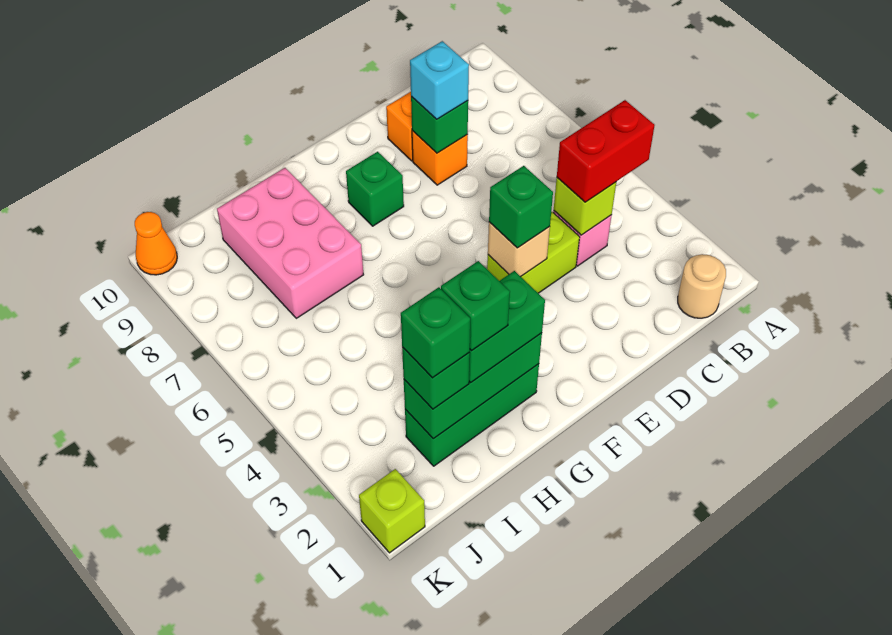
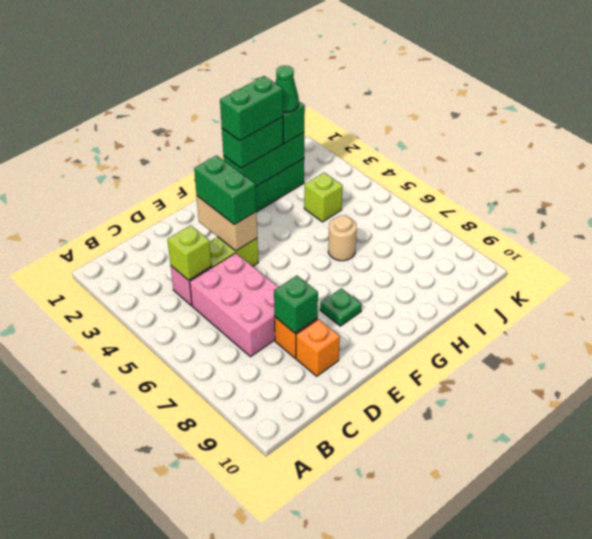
tan 1x1 round brick [678,254,726,318] -> tan 1x1 round brick moved to [328,216,357,261]
red 1x2 brick [557,100,655,202] -> none
cyan 1x1 brick [410,41,469,119] -> none
tan 1x1 brick [488,222,550,277] -> tan 1x2 brick [197,196,257,251]
green 1x1 brick [489,166,553,248] -> green 1x2 brick [194,155,256,225]
green 1x1 brick [346,152,404,226] -> green 1x1 plate [320,288,362,326]
green 1x1 brick [441,261,510,351] -> green 1x2 brick [220,76,283,141]
pink 2x3 brick [217,168,364,318] -> pink 2x3 brick moved to [190,253,278,357]
green 1x1 brick [401,287,470,378] -> green 1x1 cone [275,66,299,112]
lime 1x1 brick [359,469,425,553] -> lime 1x1 brick moved to [304,173,343,222]
orange 1x1 cone [135,212,177,275] -> none

